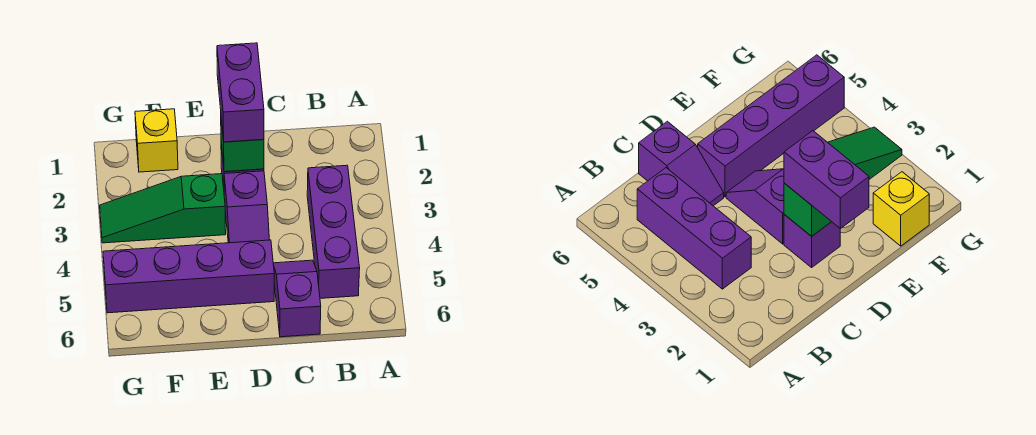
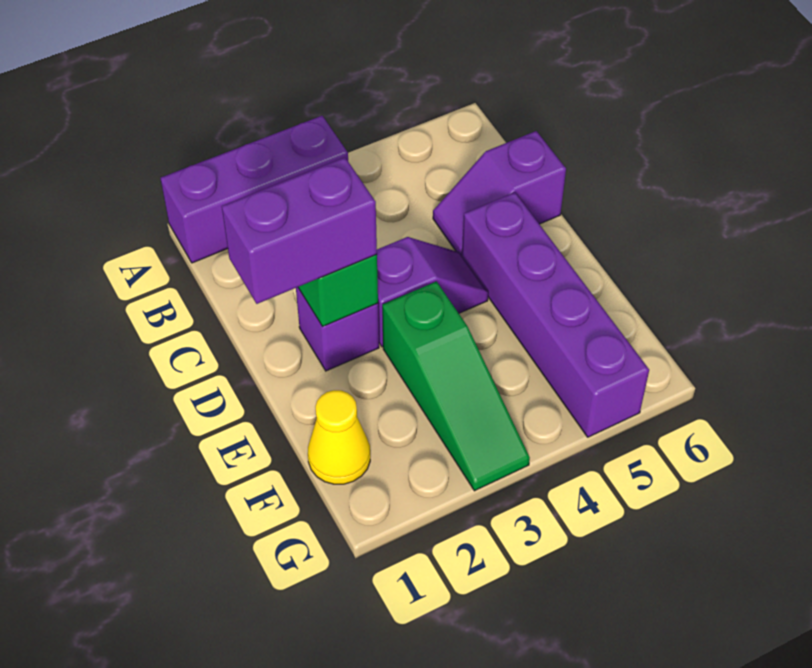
purple 1x3 brick [307,165,360,298] -> purple 1x3 brick moved to [161,116,348,263]
yellow 1x1 brick [135,109,178,172] -> yellow 1x1 cone [308,390,370,484]

